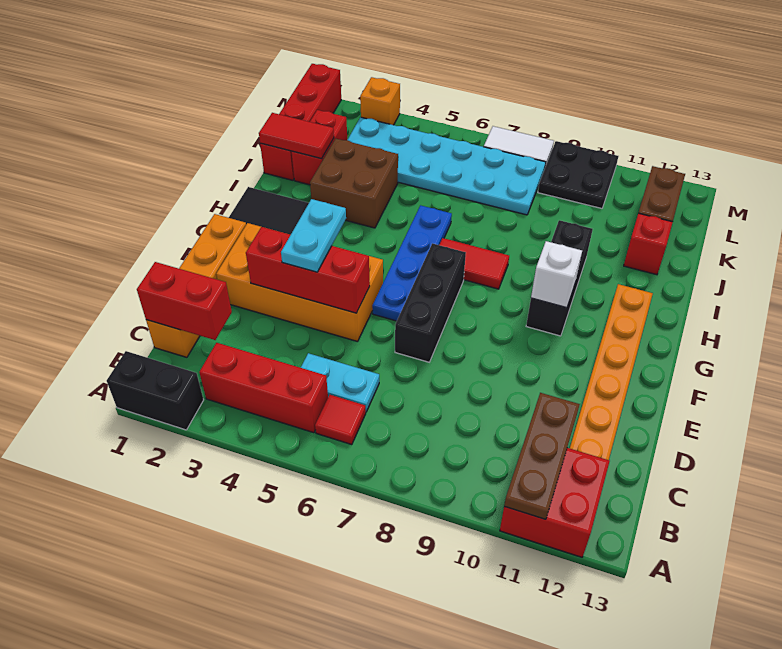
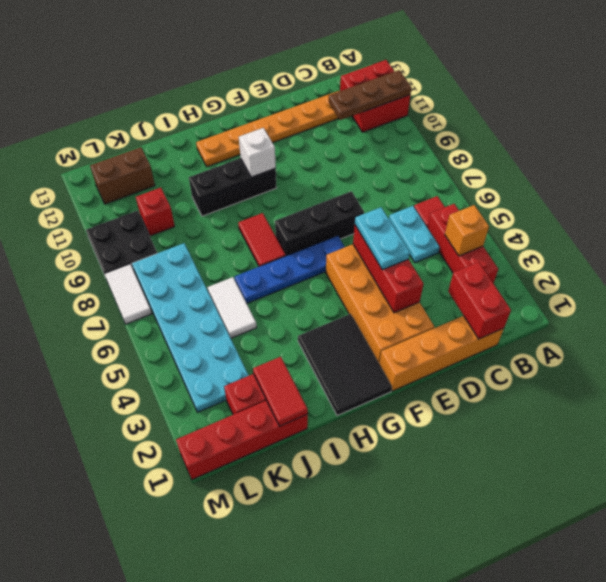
black 1x2 brick [107,351,204,430] -> none
cyan 1x2 plate [281,199,346,272] -> cyan 1x2 plate turned to [355,207,410,270]
brown 2x2 brick [310,139,398,228] -> none
none -> white 1x2 tile [207,277,257,338]
red 1x1 brick [624,213,673,275] -> red 1x1 brick moved to [136,188,175,236]
orange 1x1 brick [360,77,400,125] -> orange 1x1 brick moved to [445,205,489,256]

